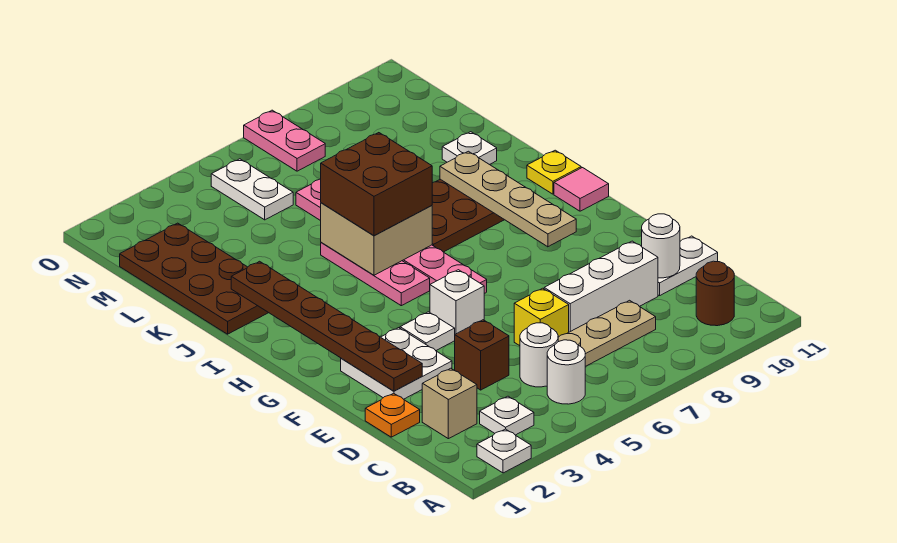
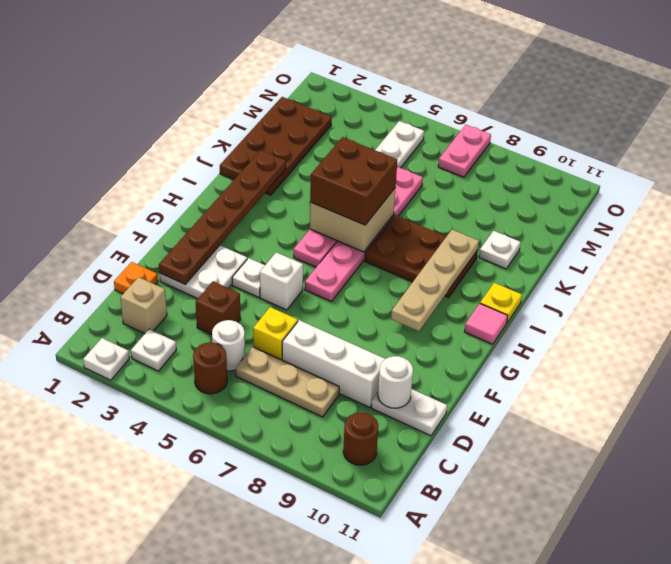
white 1x1 round brick [547,340,585,404] -> brown 1x1 round brick [193,342,227,394]

